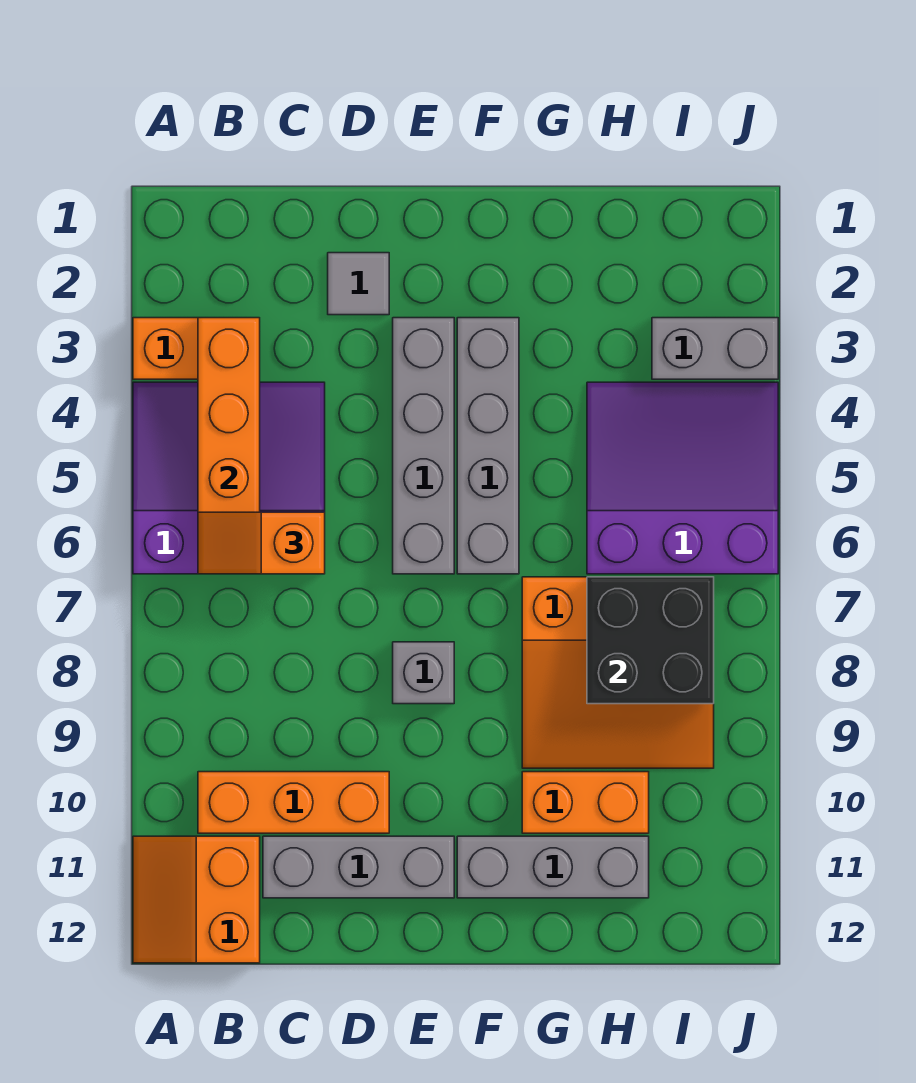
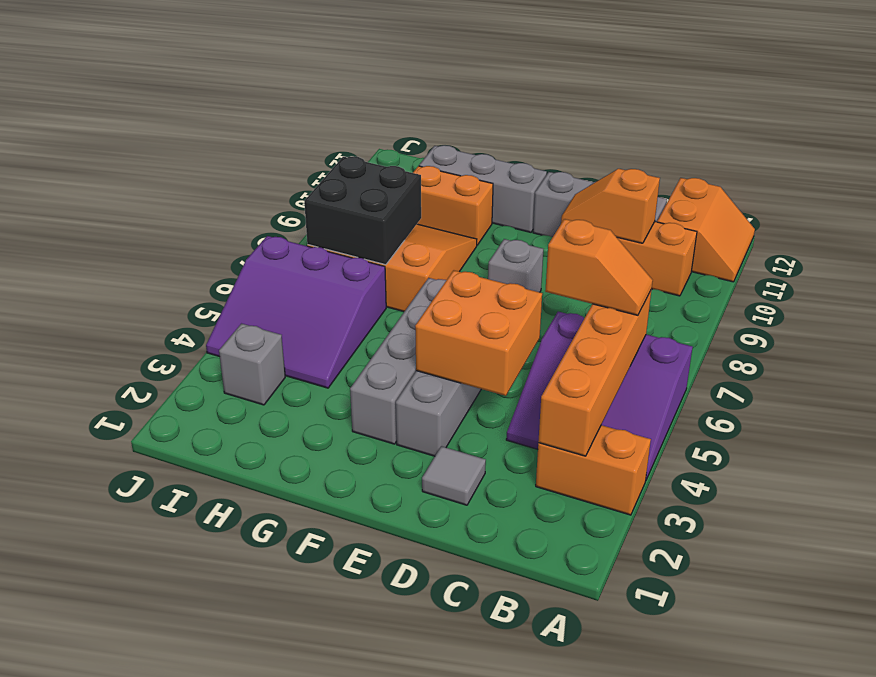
none -> orange 1x2 slope [561,169,660,243]
none -> orange 2x2 brick [415,270,542,396]
grey 1x2 brick [652,318,778,379] -> grey 1x1 brick [219,324,285,405]

